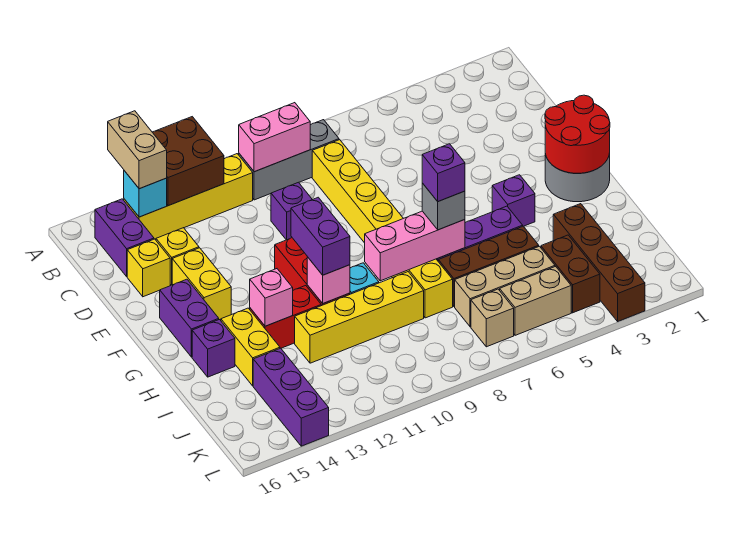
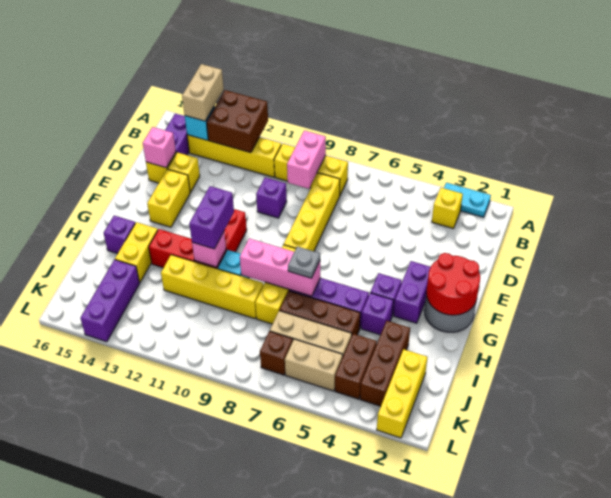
none -> cyan 1x2 plate [444,183,491,217]
none -> yellow 1x1 brick [432,188,463,229]
grey 1x3 brick [239,120,339,200] -> yellow 1x3 brick [274,144,348,195]
pink 1x2 brick [239,103,310,172] -> pink 1x2 brick turned to [287,131,326,189]
purple 1x2 brick [160,279,219,357] -> purple 1x2 brick moved to [394,261,430,323]
grey 1x1 brick [422,183,465,230] -> grey 1x1 plate [288,246,320,278]
purple 1x1 brick [422,144,465,201] -> purple 1x1 brick moved to [361,293,393,335]
pink 1x1 brick [250,269,293,326] -> pink 1x1 brick moved to [143,127,176,168]
brown 1x4 brick [553,204,645,321] -> brown 1x3 brick [360,321,410,406]
none -> yellow 1x3 brick [377,349,427,438]
tan 1x1 brick [471,289,514,347] -> brown 1x1 brick [260,331,293,375]

